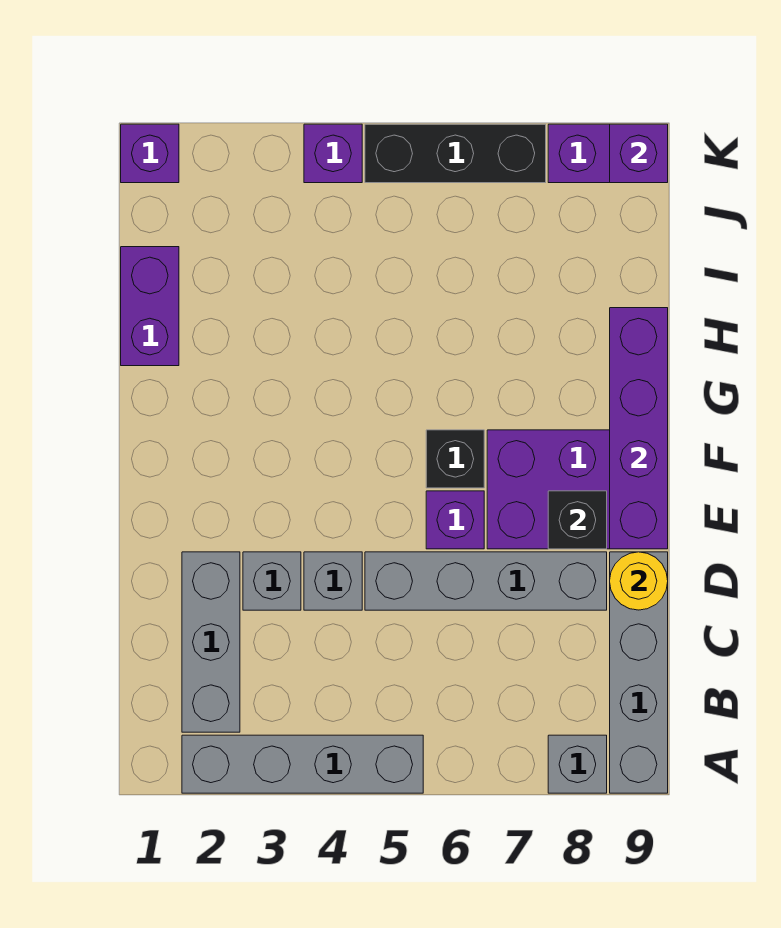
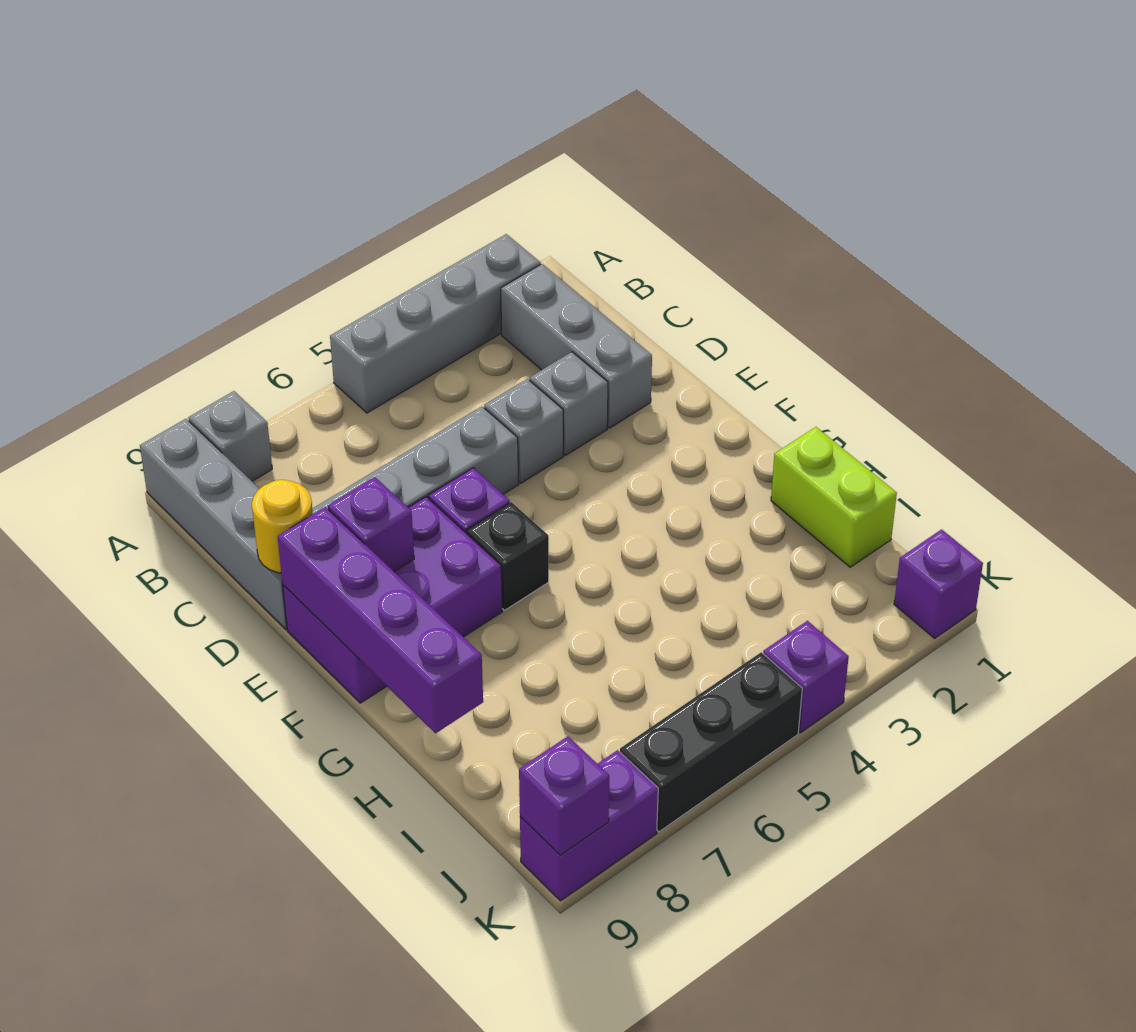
black 1x1 brick [548,491,607,549] -> purple 1x1 brick [328,477,414,572]
purple 1x2 brick [121,247,179,366] -> lime 1x2 brick [771,427,897,567]

